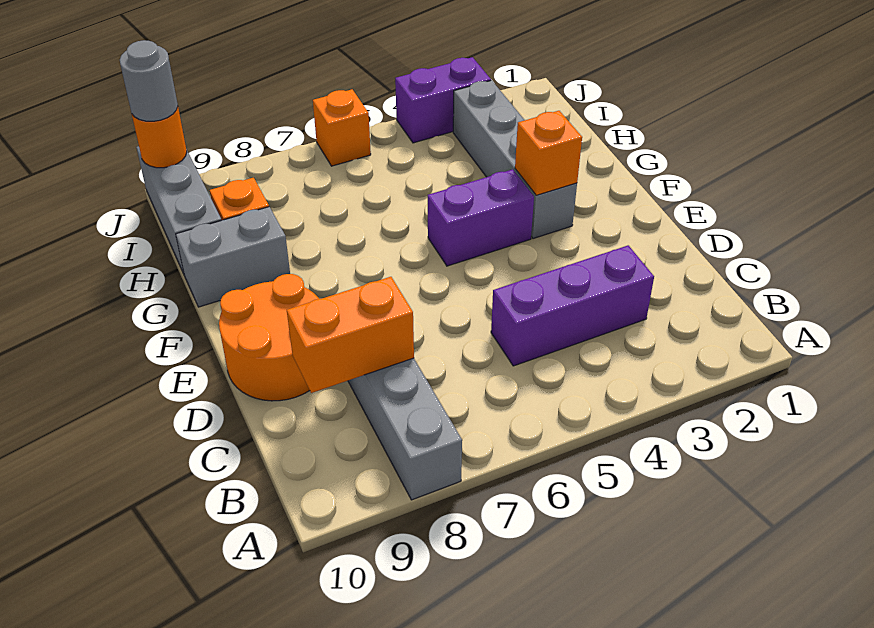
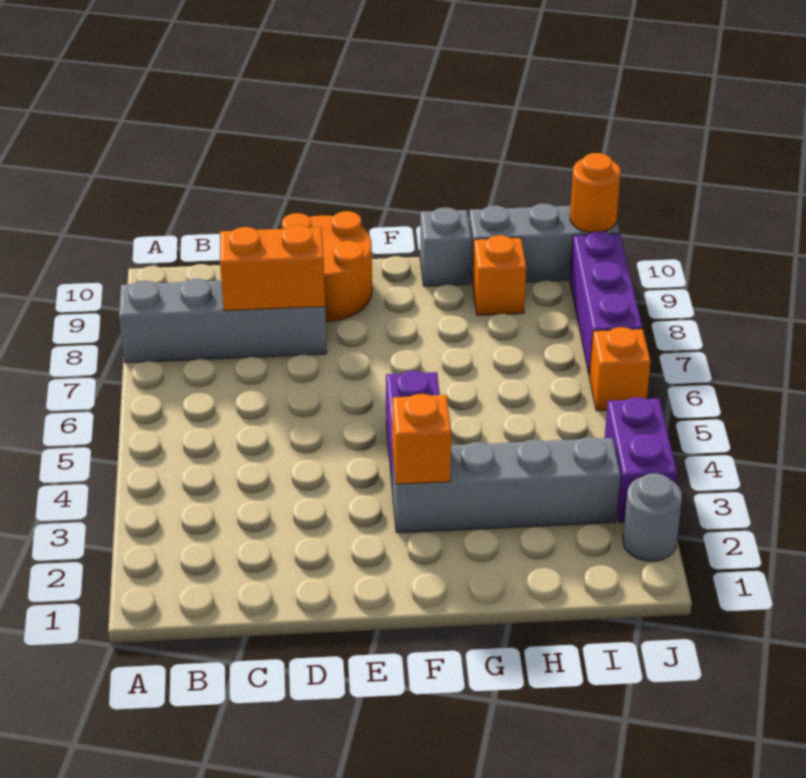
purple 1x3 brick [491,245,654,366] -> purple 1x3 brick moved to [570,231,642,376]
orange 1x2 brick [287,277,414,393] -> orange 1x2 brick turned to [220,225,325,311]
grey 1x2 brick [176,207,290,307] -> grey 1x1 brick [420,207,471,286]
grey 1x1 round brick [120,40,178,121] -> grey 1x1 round brick moved to [623,473,682,561]

